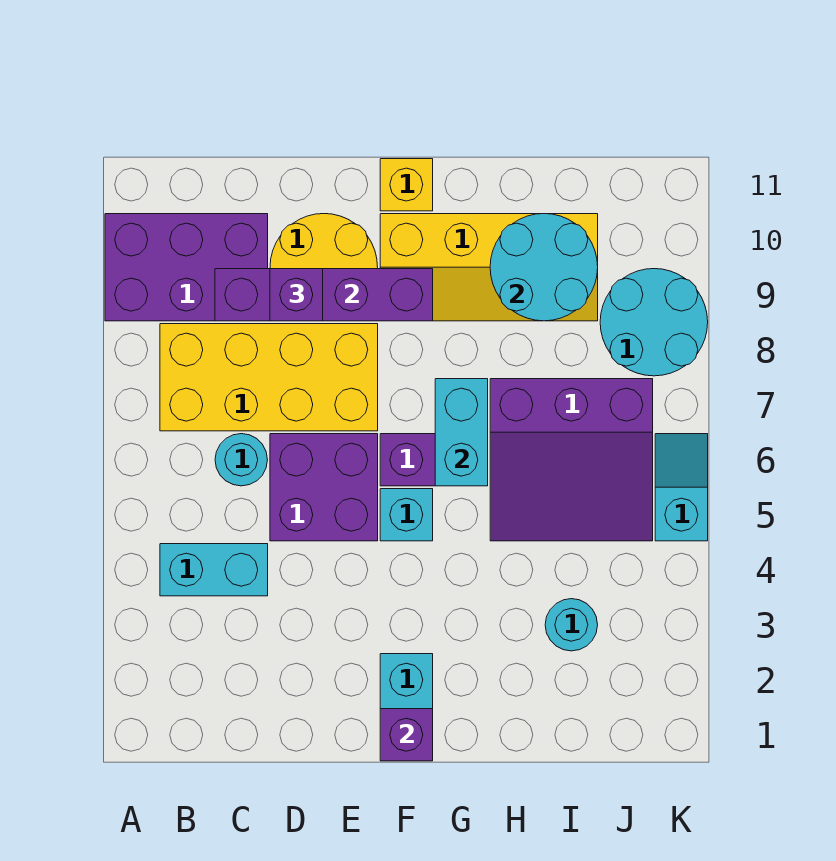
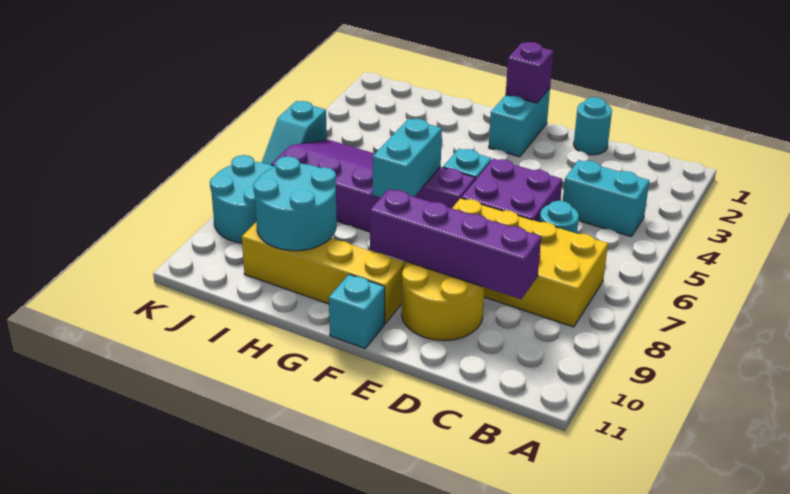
purple 2x3 brick [105,214,268,321] -> none
purple 1x1 brick [270,269,323,321] -> none
yellow 1x1 brick [380,159,433,211] -> cyan 1x1 brick [329,274,385,348]
cyan 1x1 round brick [545,599,598,651] -> cyan 1x1 round brick moved to [574,97,612,155]

